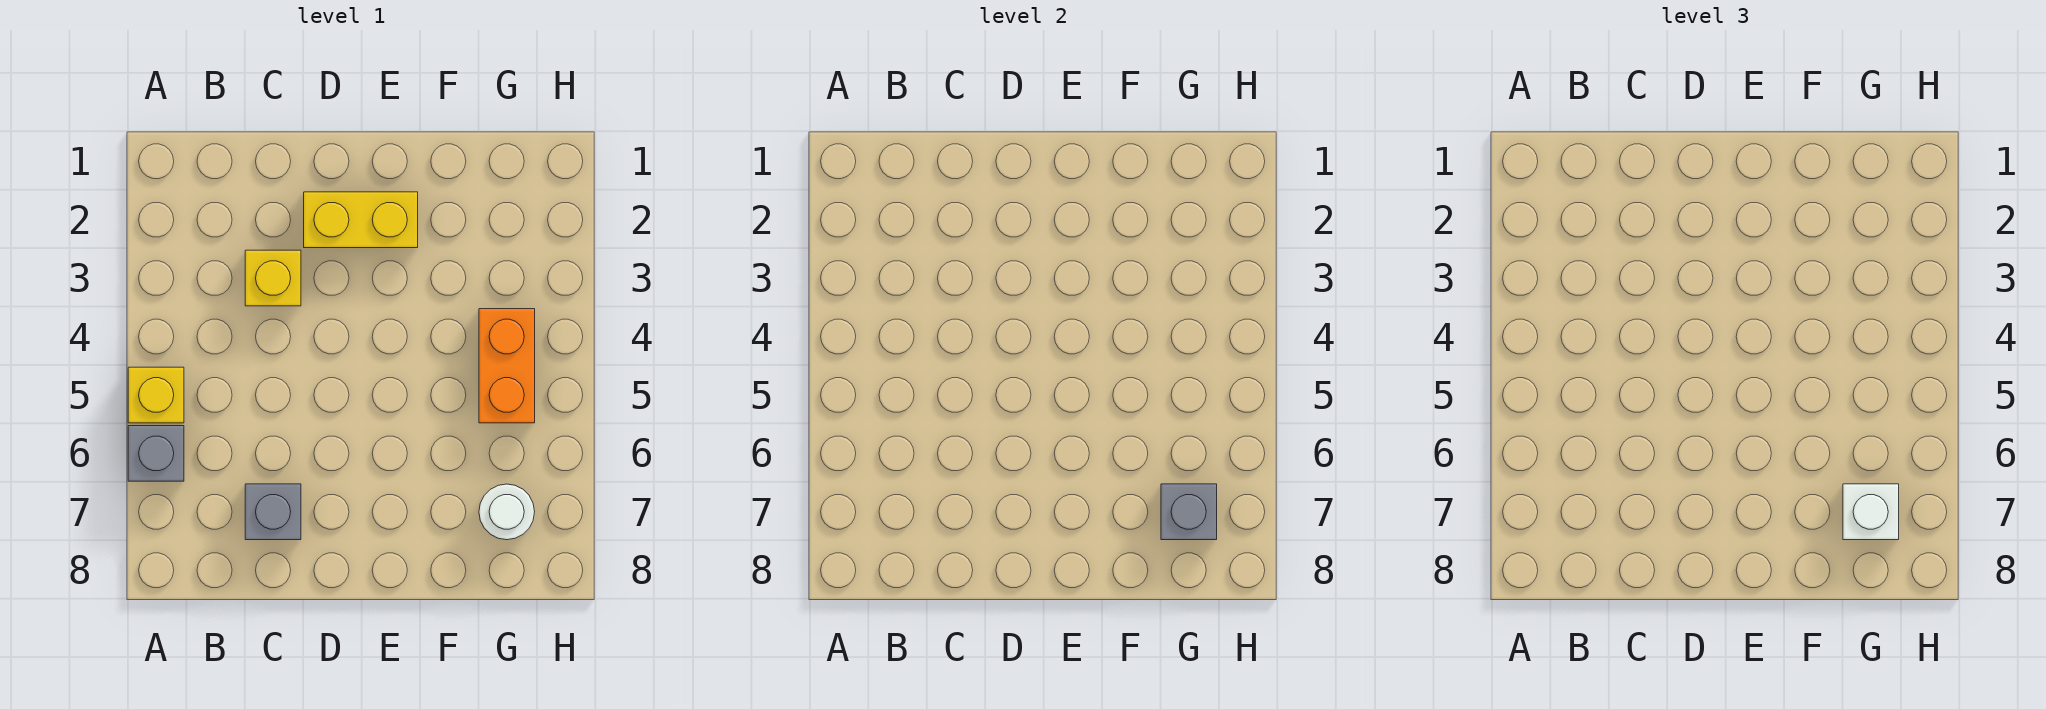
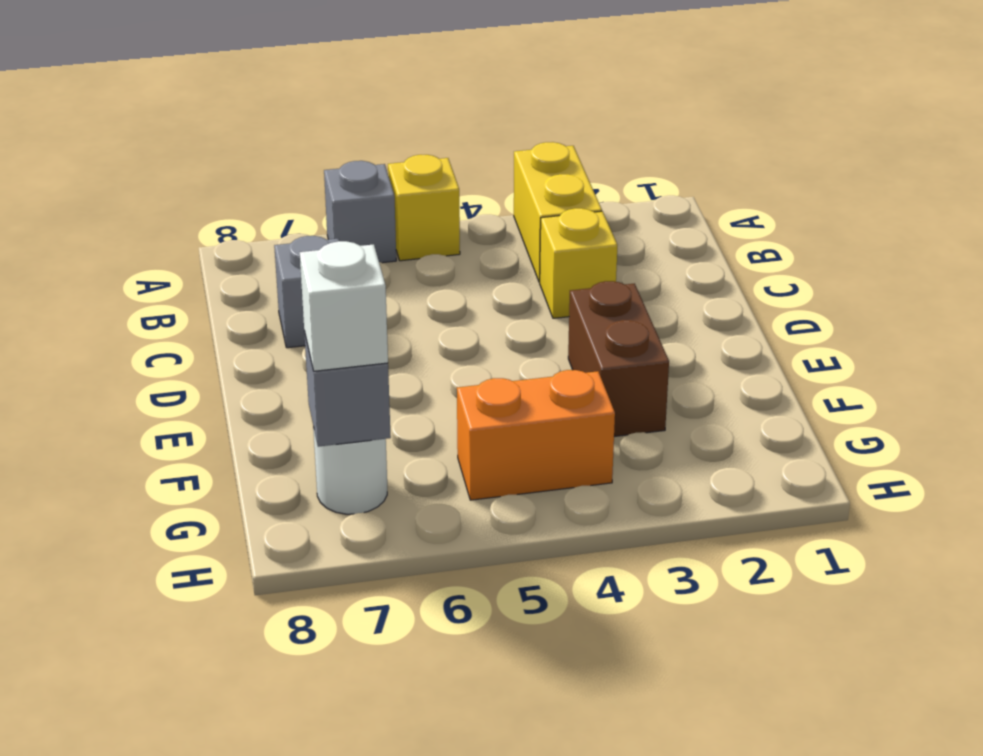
yellow 1x2 brick [304,192,418,248] -> yellow 1x2 brick moved to [514,142,602,282]
none -> brown 1x2 brick [568,281,669,437]

